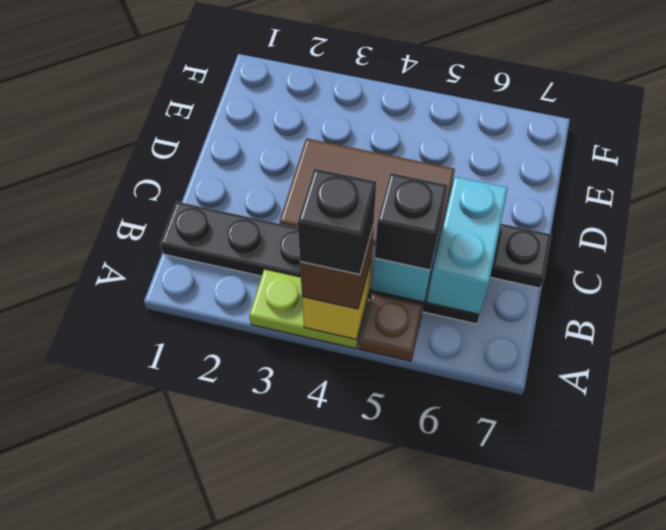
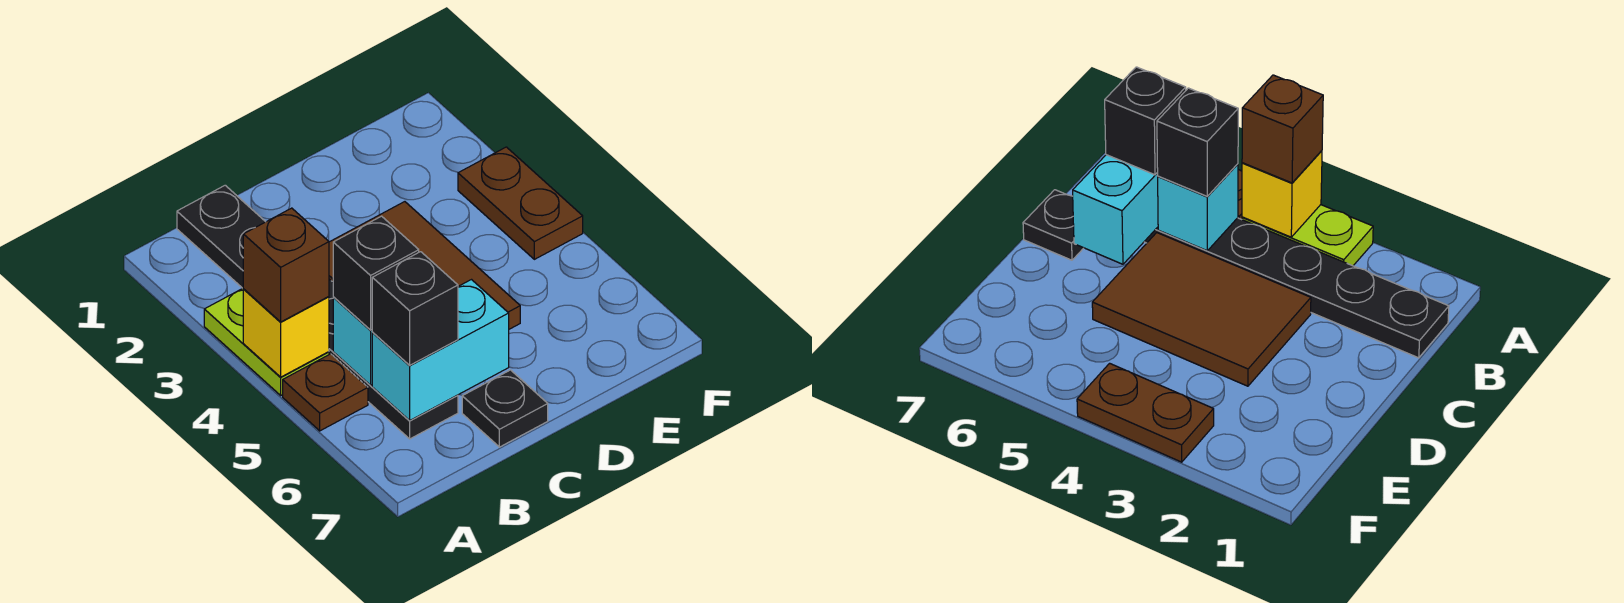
black 1x1 brick [298,168,377,275] -> black 1x1 brick moved to [372,252,458,365]
none -> brown 1x2 plate [458,147,583,259]

